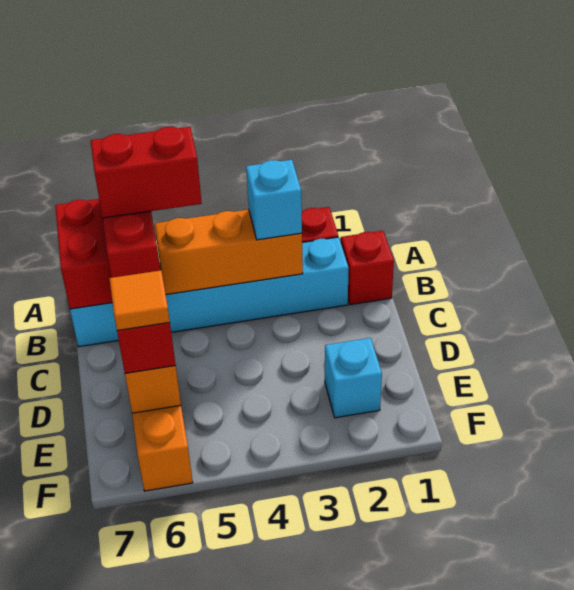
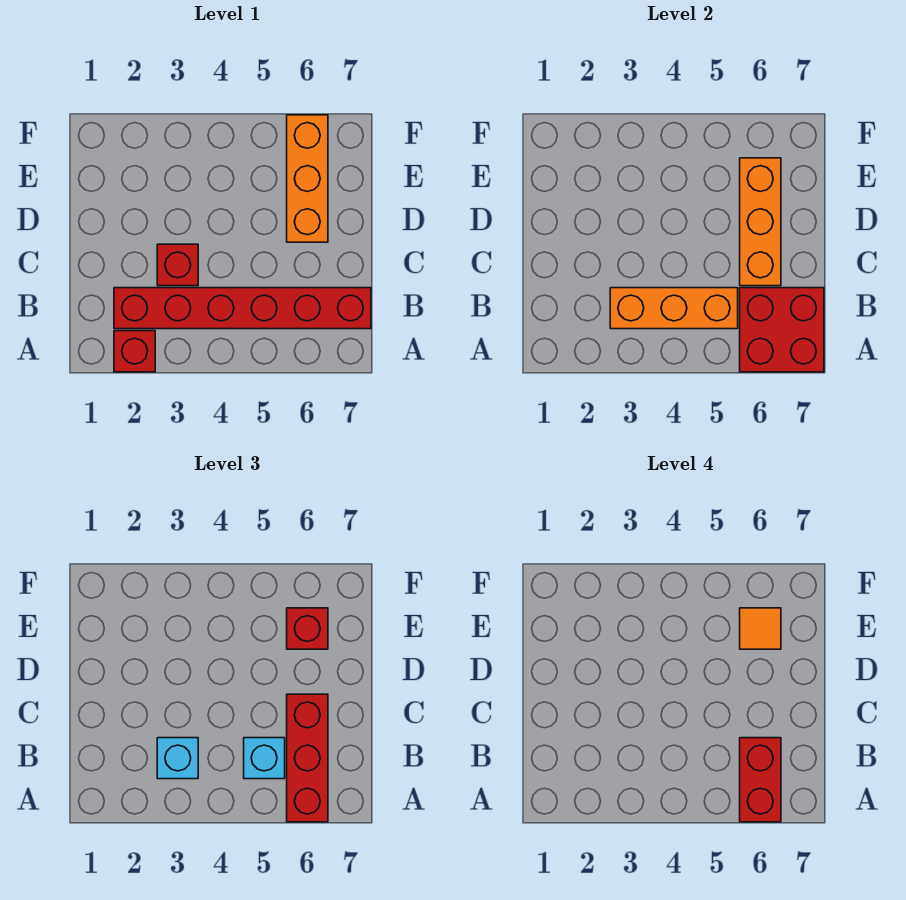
red 1x1 brick [341,231,394,305] -> red 1x1 brick moved to [157,244,198,286]
cyan 1x6 brick [70,237,349,347] -> red 1x6 brick [114,288,371,329]
red 1x2 brick [91,127,202,218] -> red 1x2 brick turned to [740,738,781,822]
cyan 1x1 brick [325,338,382,418] -> cyan 1x1 brick moved to [244,738,285,779]

